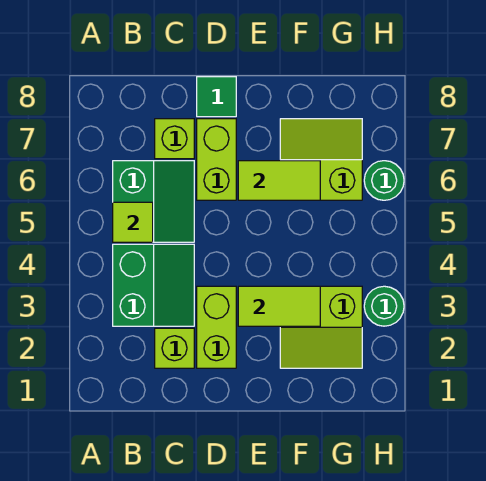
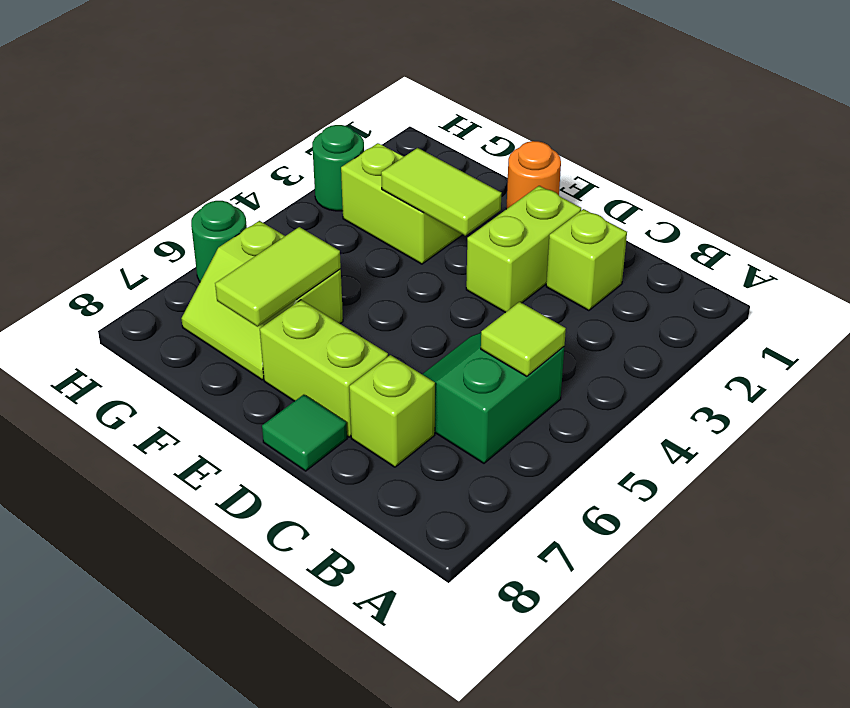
green 2x2 slope [113,244,194,326] -> none
lime 1x2 brick [197,119,236,200] -> lime 1x2 brick turned to [260,300,388,437]
none -> orange 1x1 round brick [506,141,561,209]
lime 1x2 tile [238,161,320,200] -> lime 1x2 tile turned to [215,227,341,327]

